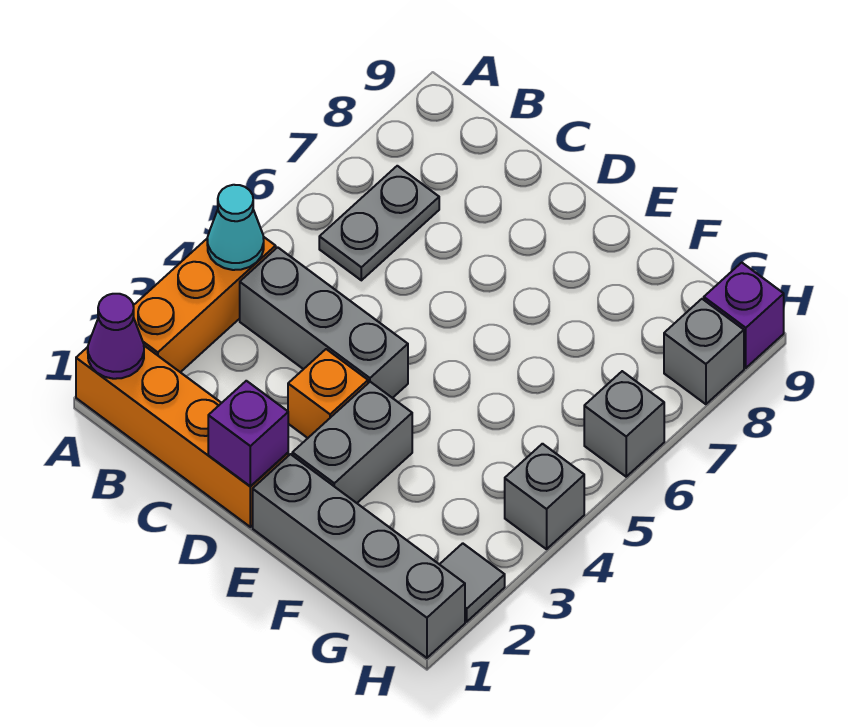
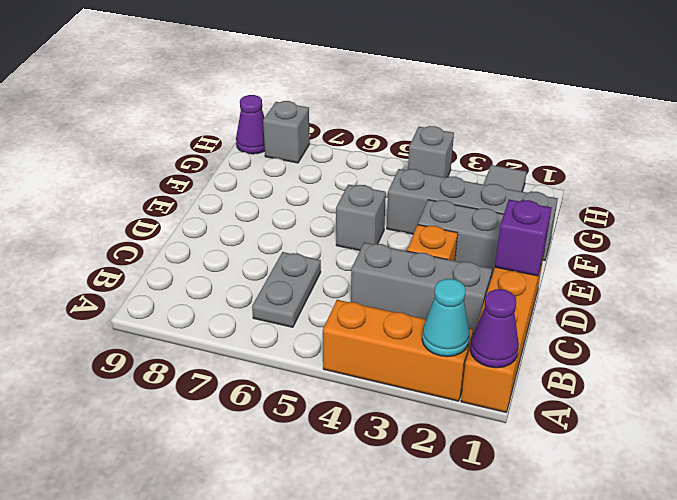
cyan 1x1 cone [207,185,264,270] -> cyan 1x1 cone moved to [422,279,470,357]
grey 1x3 brick [240,247,408,398] -> grey 1x3 brick turned to [351,243,492,334]
grey 1x2 plate [319,166,439,280] -> grey 1x2 plate turned to [252,252,321,327]
grey 1x4 brick [253,454,465,658] -> grey 1x4 brick turned to [387,169,558,260]
grey 1x1 brick [584,371,664,477] -> grey 1x1 brick moved to [336,184,386,250]
purple 1x1 brick [704,263,784,368] -> purple 1x1 cone [236,95,265,154]

